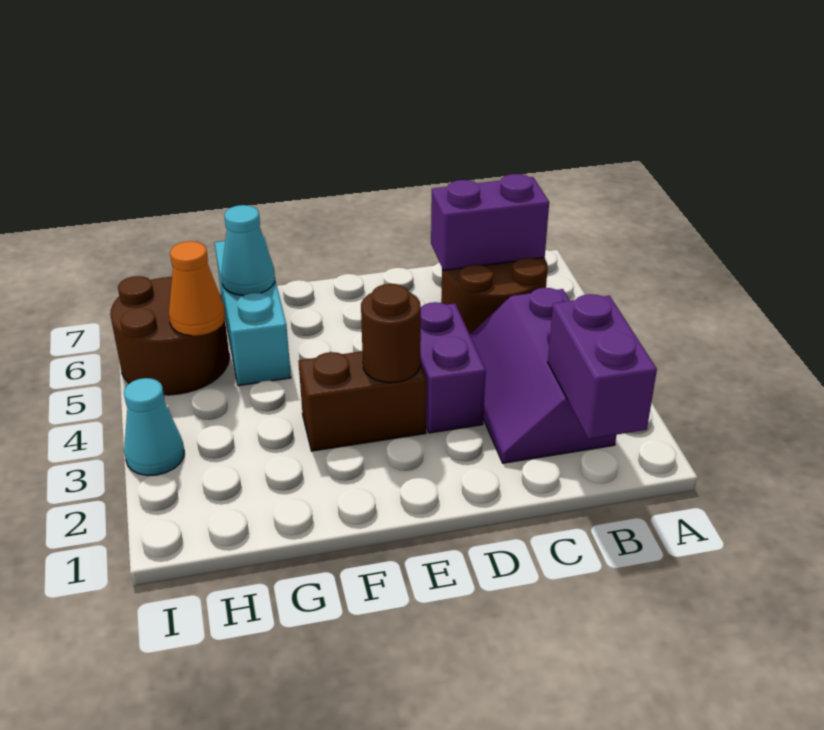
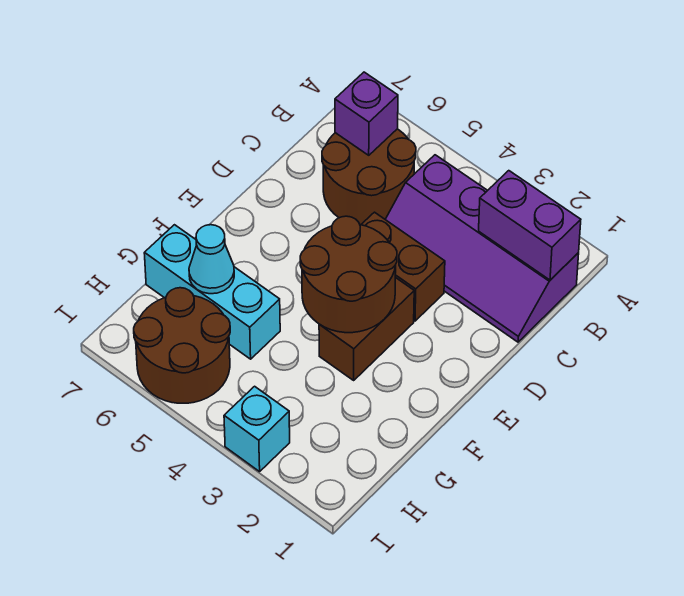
purple 2x3 slope [470,288,616,463] -> purple 2x4 slope [385,155,579,342]
purple 1x2 brick [431,174,549,271] -> purple 1x1 brick [335,72,398,155]
purple 1x2 brick [420,302,486,433] -> brown 1x2 brick [361,212,445,321]
brown 1x1 round brick [361,284,421,383] -> brown 2x2 round brick [300,216,397,333]
orange 1x1 cone [169,241,225,336] -> none
cyan 1x1 cone [124,378,184,475] -> cyan 1x1 brick [224,386,290,472]

